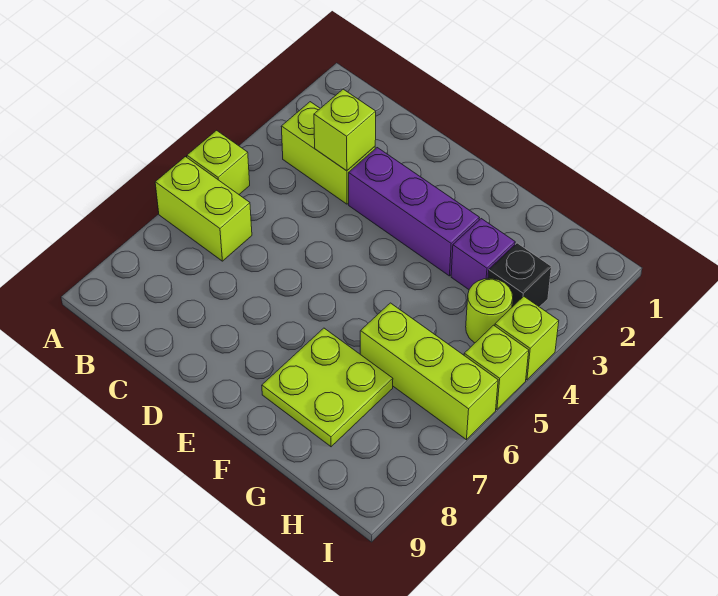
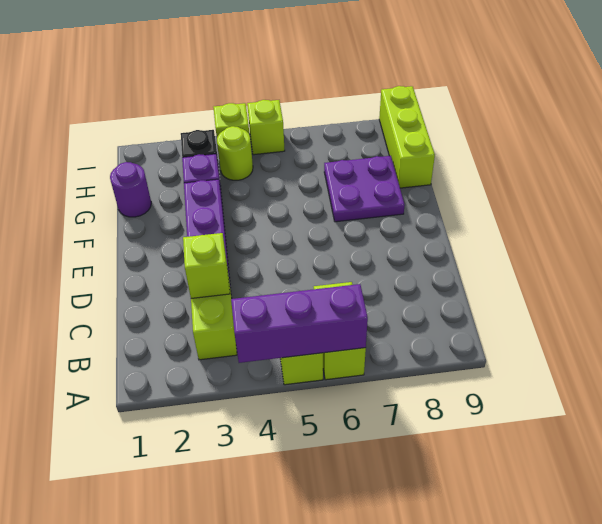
none -> purple 1x3 brick [231,284,368,363]
lime 2x2 plate [262,328,393,447] -> purple 2x2 plate [324,156,405,222]
none -> purple 1x1 round brick [110,162,151,217]
lime 1x3 brick [360,303,498,440] -> lime 1x3 brick moved to [379,86,435,188]

